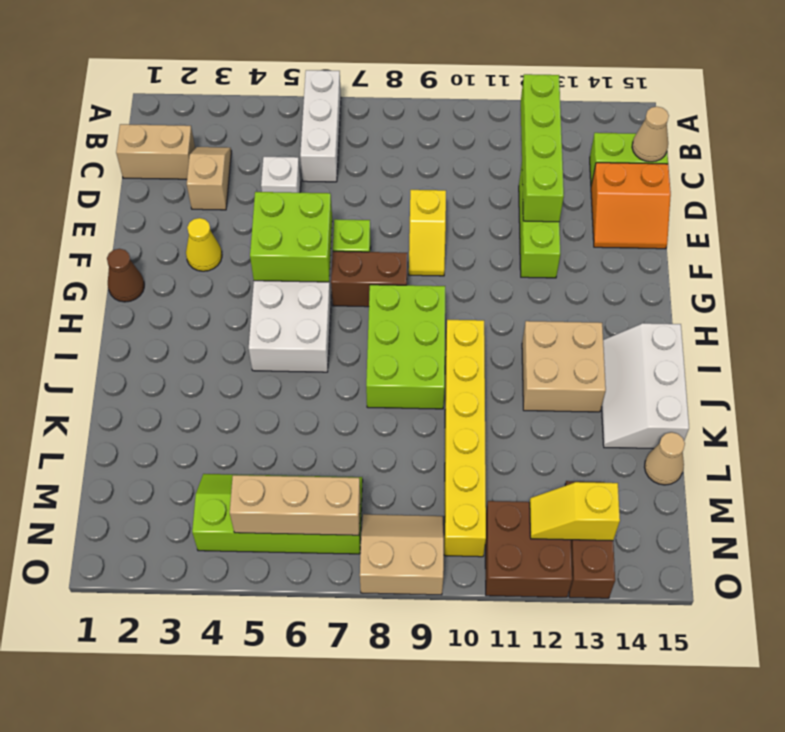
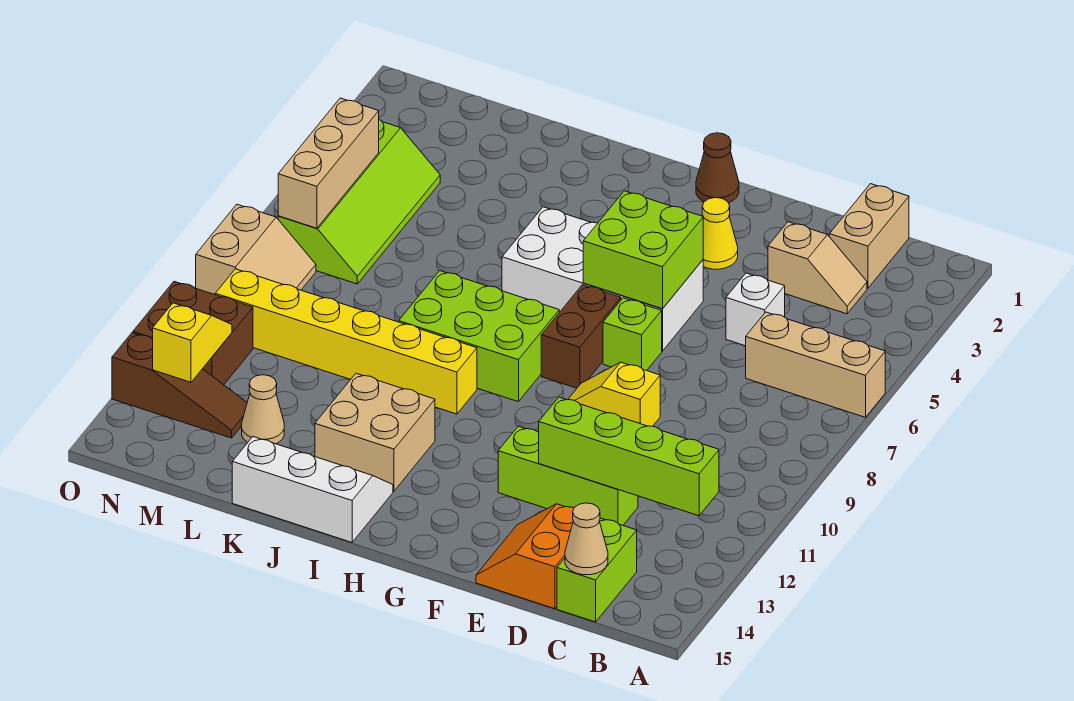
white 1x3 brick [300,70,341,182] -> tan 1x3 brick [746,312,885,417]
tan 1x1 cone [645,432,685,485] -> tan 1x1 cone moved to [242,375,284,444]

